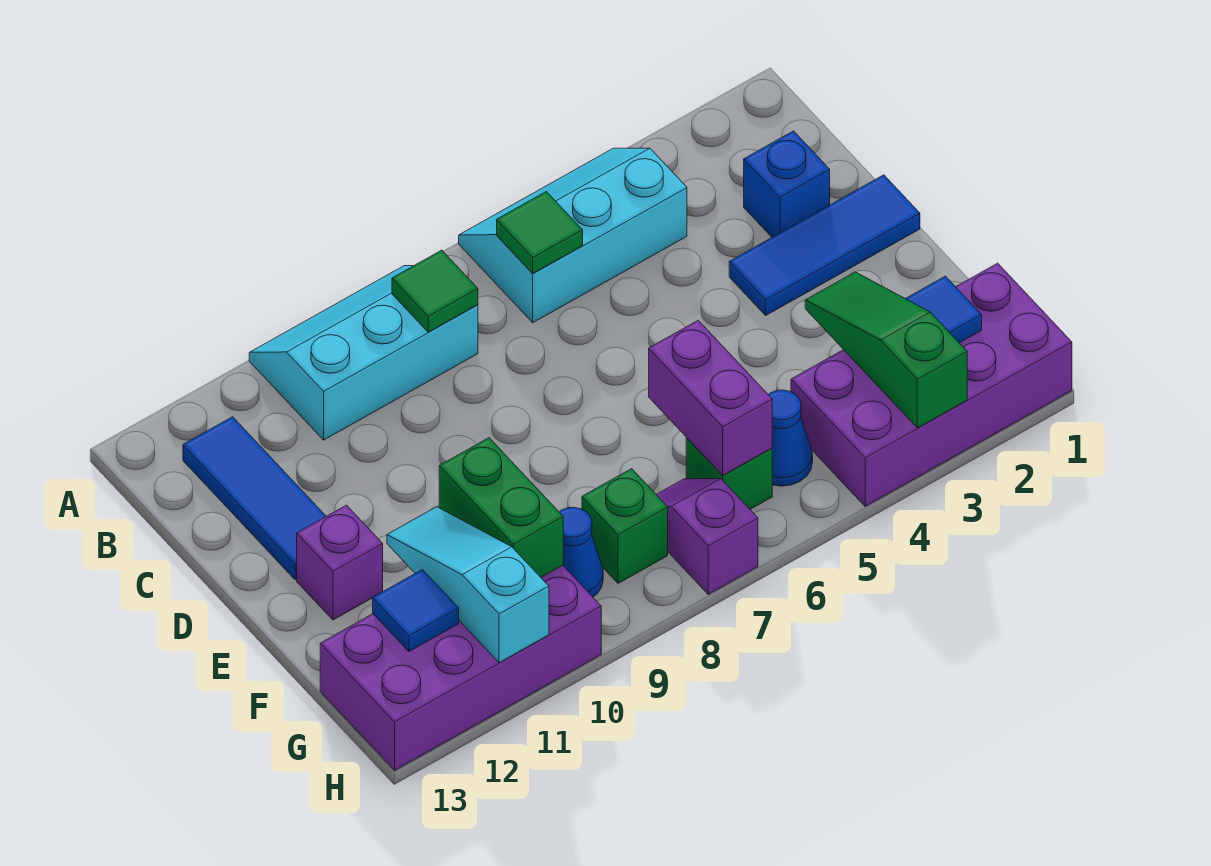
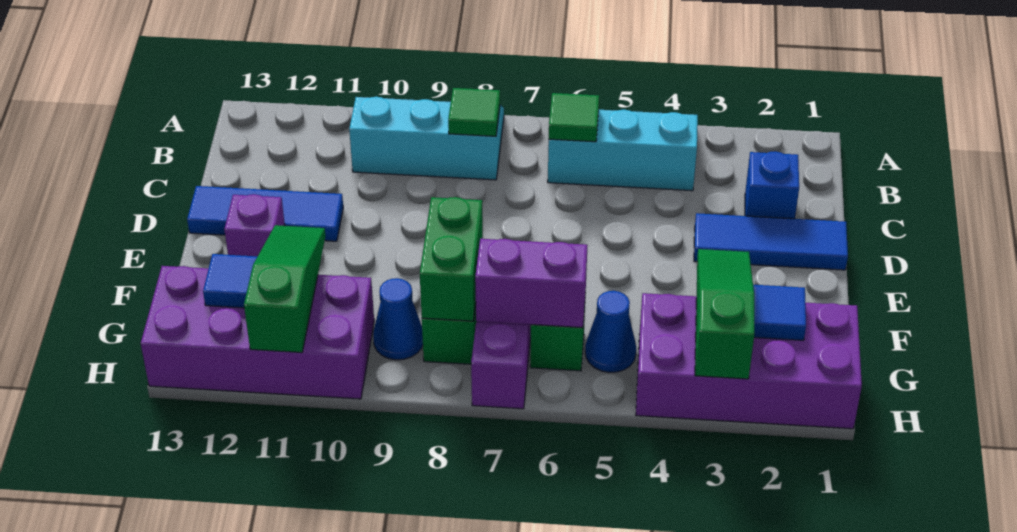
blue 1x3 tile [183,417,326,579] -> blue 1x3 tile turned to [187,186,343,241]
purple 1x2 brick [649,320,772,476] -> purple 1x2 brick turned to [475,239,588,328]
green 1x2 brick [439,438,563,577] -> green 1x2 brick moved to [420,197,483,321]
cyan 1x3 slope [387,507,549,663] -> green 1x3 slope [244,225,325,352]

